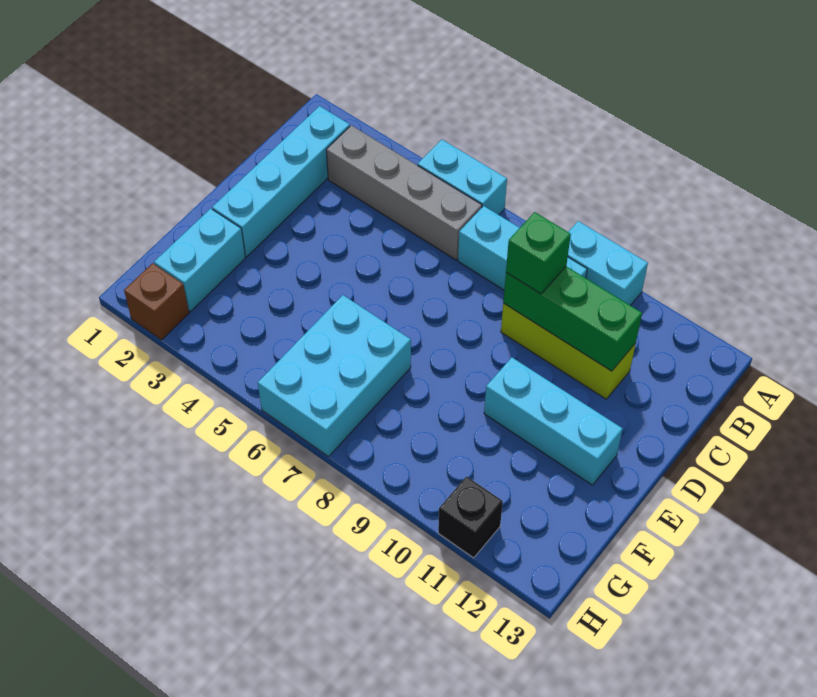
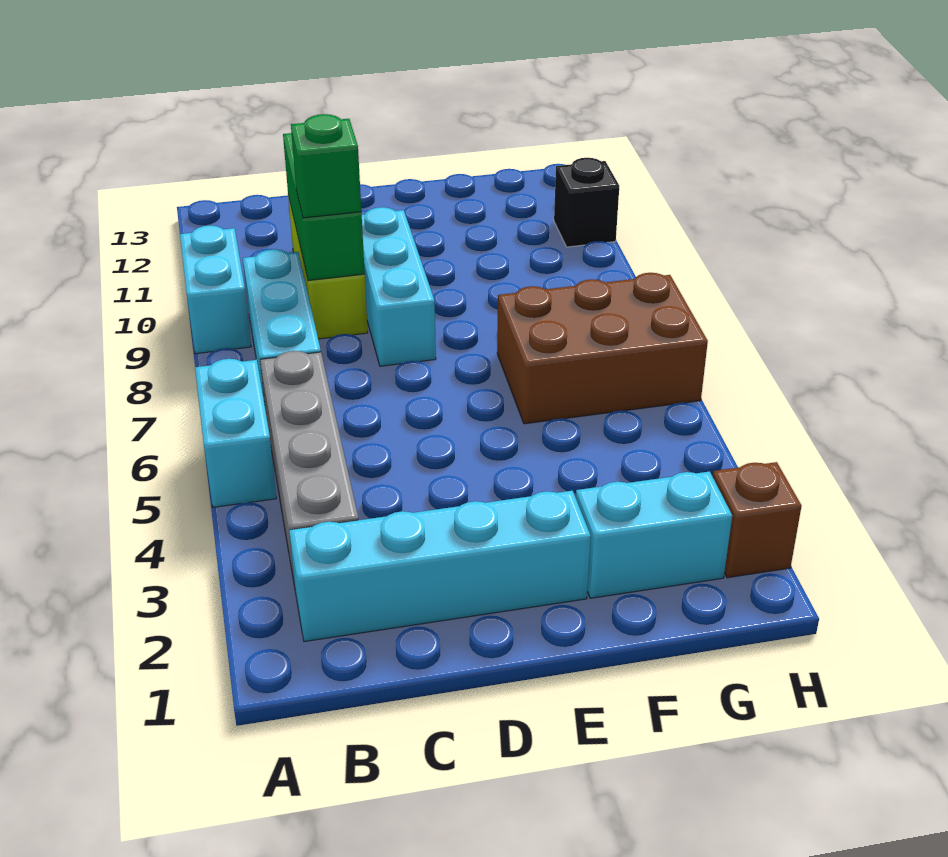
cyan 1x3 brick [484,358,623,485] -> cyan 1x3 brick moved to [362,207,436,366]
cyan 2x3 brick [258,295,411,456] -> brown 2x3 brick [497,273,708,424]

